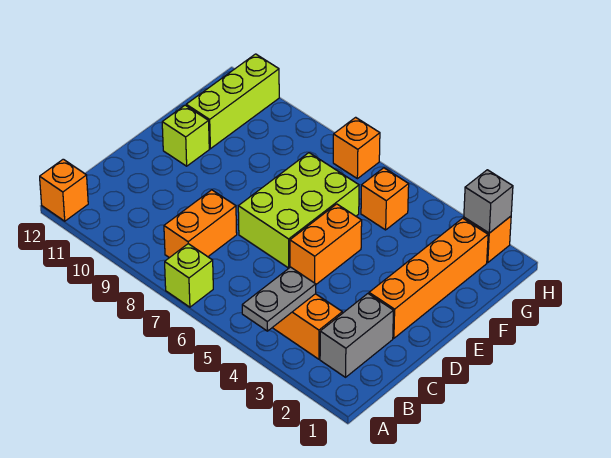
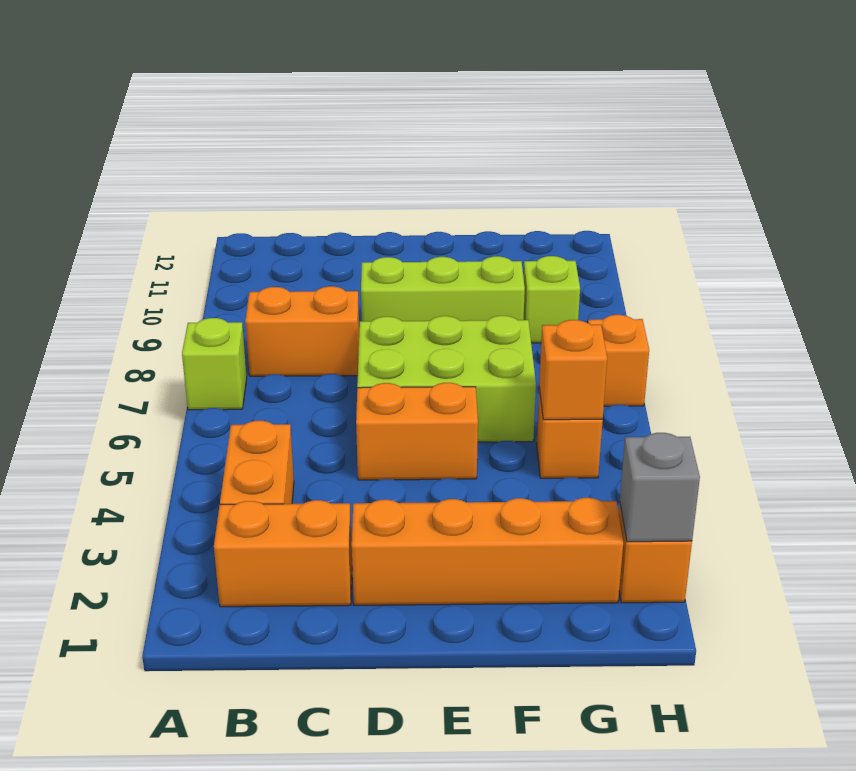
grey 1x2 plate [242,267,316,331] -> none
orange 1x1 brick [40,159,88,221] -> orange 1x1 brick moved to [539,320,607,420]
grey 1x2 brick [320,294,393,377] -> orange 1x2 brick [214,500,352,607]
lime 1x1 brick [162,105,209,166] -> lime 1x1 brick moved to [524,256,580,343]
lime 1x3 brick [186,54,279,149] -> lime 1x3 brick moved to [361,256,525,321]

